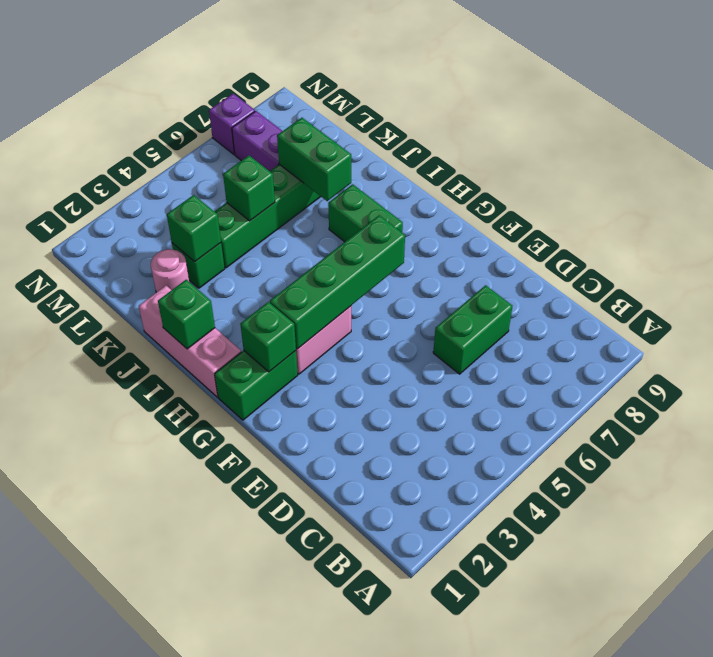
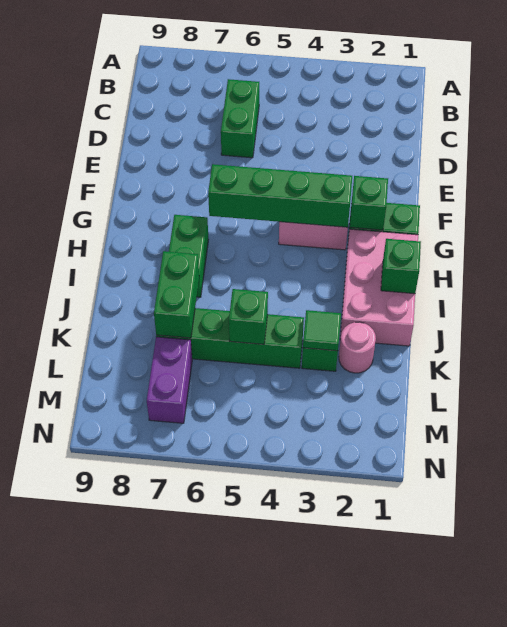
green 1x2 brick [433,285,512,374] -> green 1x2 brick turned to [221,79,259,158]
pink 1x3 brick [139,286,241,397] -> pink 2x3 brick [340,229,418,346]
green 1x1 brick [167,195,221,262] -> green 1x1 tile [303,310,341,351]
purple 1x1 brick [209,94,255,154] -> none

